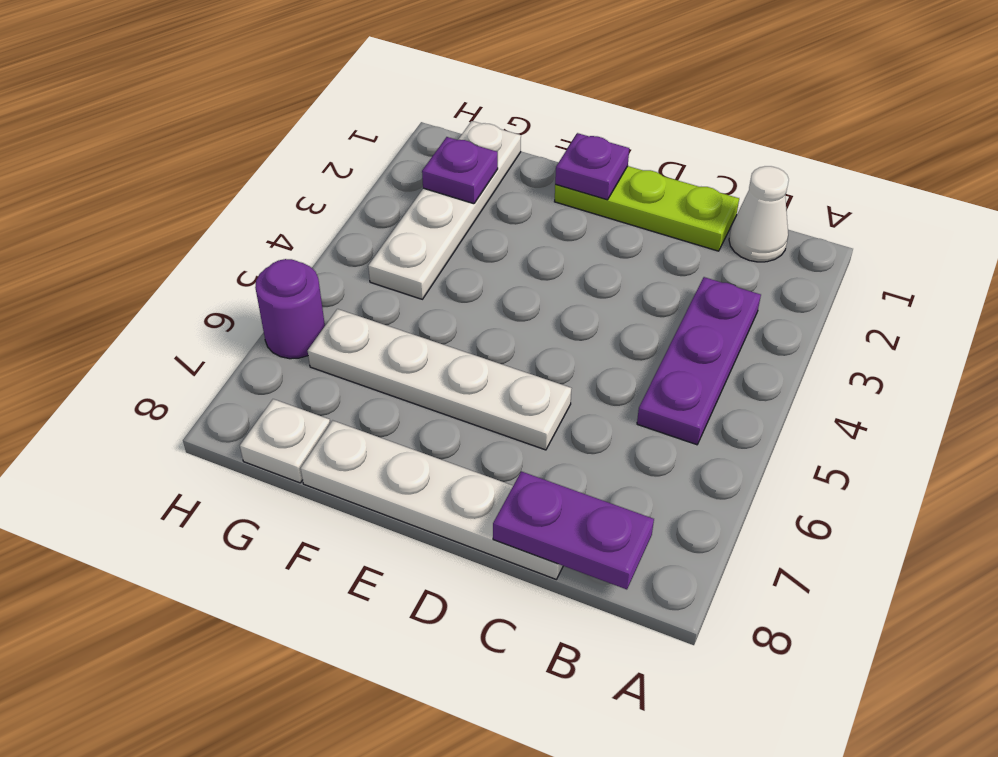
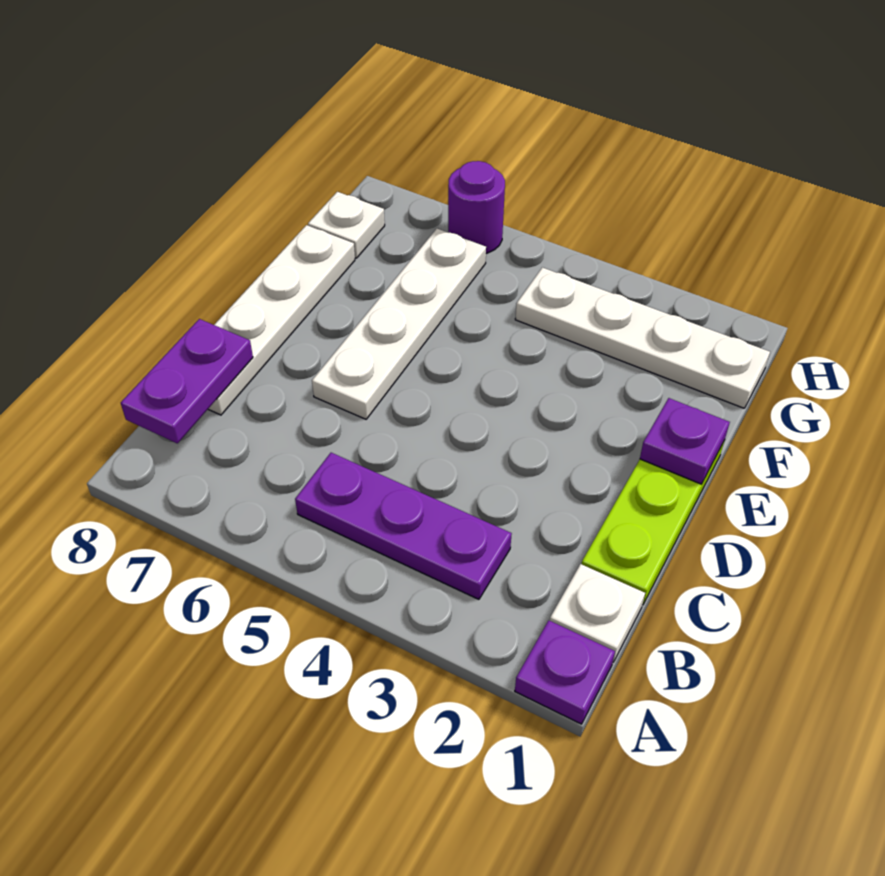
white 1x1 cone [729,166,789,262] -> white 1x1 plate [550,564,645,662]
purple 1x1 plate [422,137,498,204] -> purple 1x1 plate moved to [515,620,615,724]

